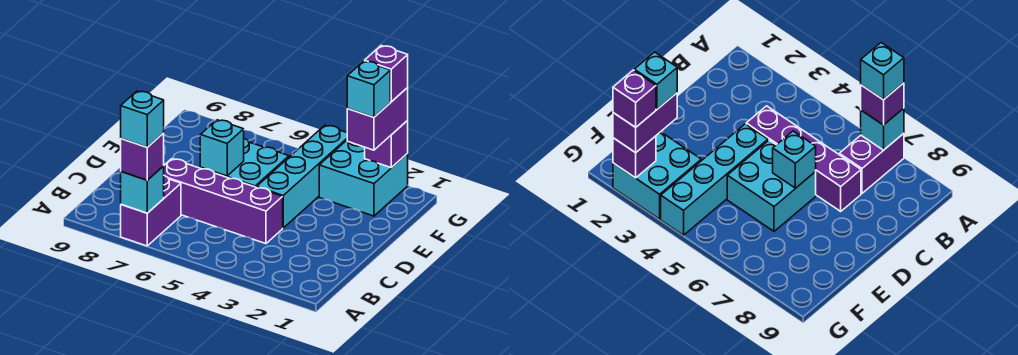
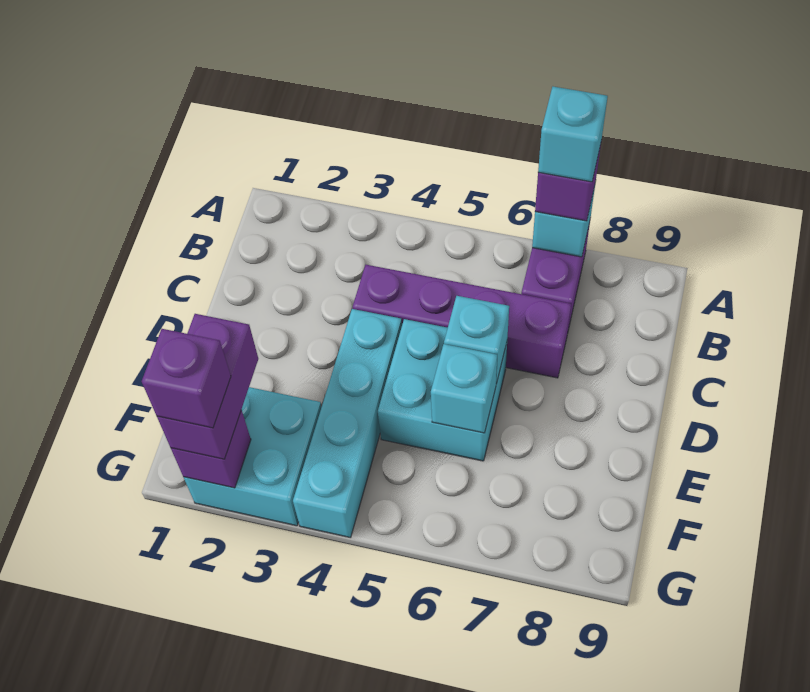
cyan 1x1 brick [347,61,390,117] -> cyan 1x1 brick moved to [431,344,497,433]

